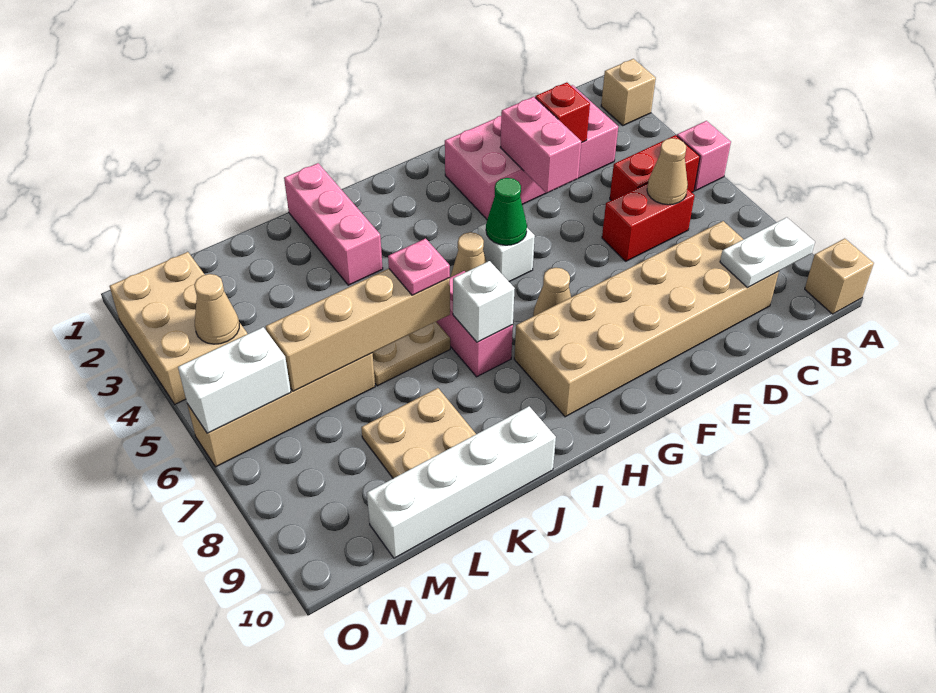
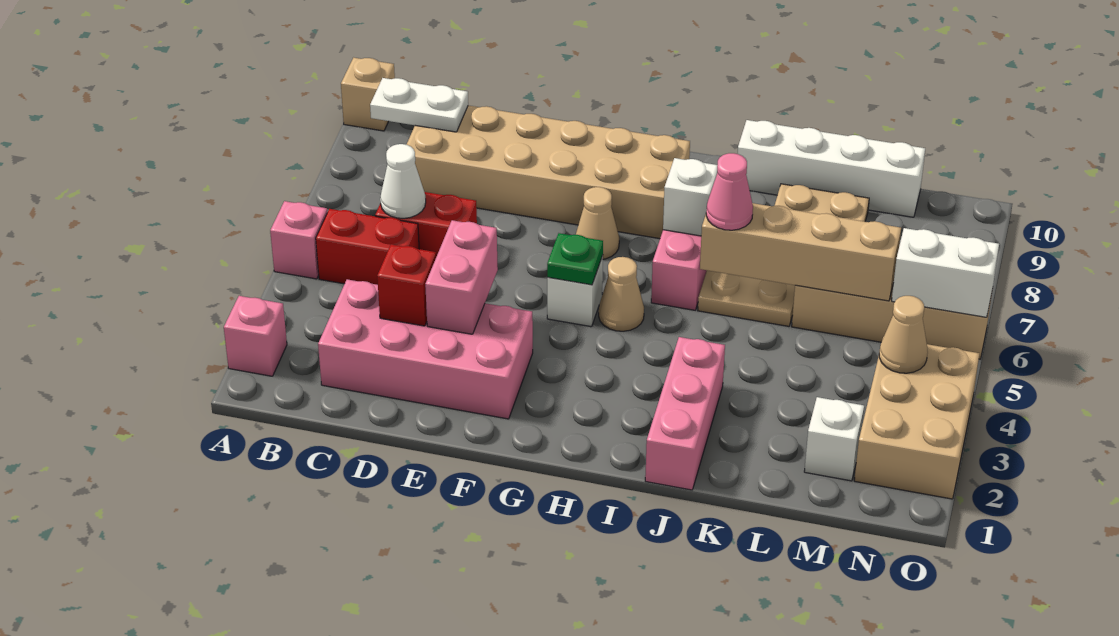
tan 1x1 brick [601,59,656,126] -> pink 1x1 brick [224,296,287,376]
tan 1x1 cone [647,138,688,205] -> white 1x1 cone [380,144,426,218]
green 1x1 cone [486,178,527,245] -> green 1x1 plate [547,233,603,285]
pink 1x1 plate [388,238,450,295] -> pink 1x1 cone [706,153,753,230]
none -> white 1x1 brick [804,397,864,481]

